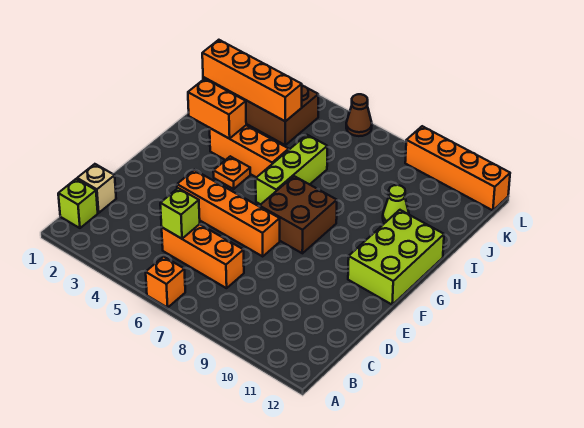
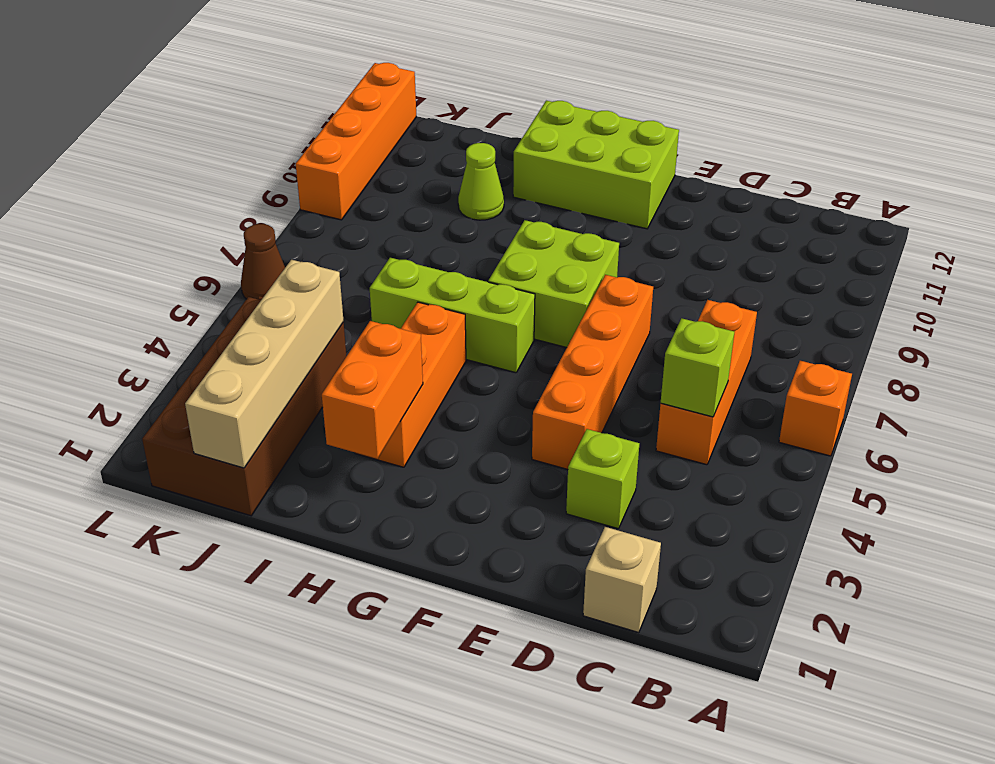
lime 1x1 brick [58,179,98,228] -> lime 1x1 brick moved to [566,429,639,529]
brown 2x2 brick [260,176,337,253] -> lime 2x2 brick [488,220,619,348]
orange 1x1 plate [213,156,250,189] -> none
orange 1x4 brick [202,40,302,121] -> tan 1x4 brick [185,260,344,468]

